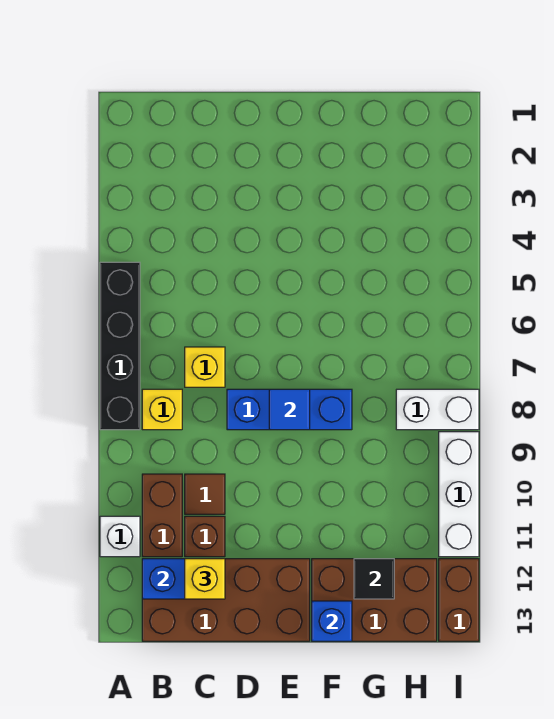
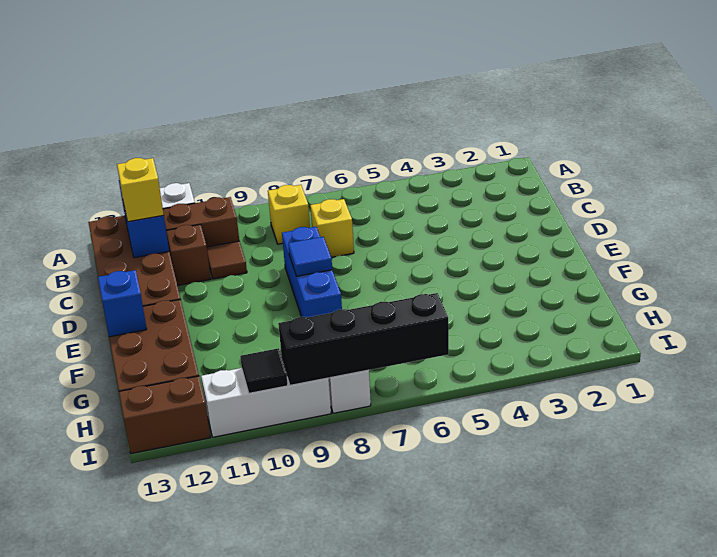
black 1x4 brick [100,262,140,430] -> black 1x4 brick moved to [278,293,449,385]
black 1x1 tile [354,559,394,599] -> black 1x1 tile moved to [240,348,288,393]

